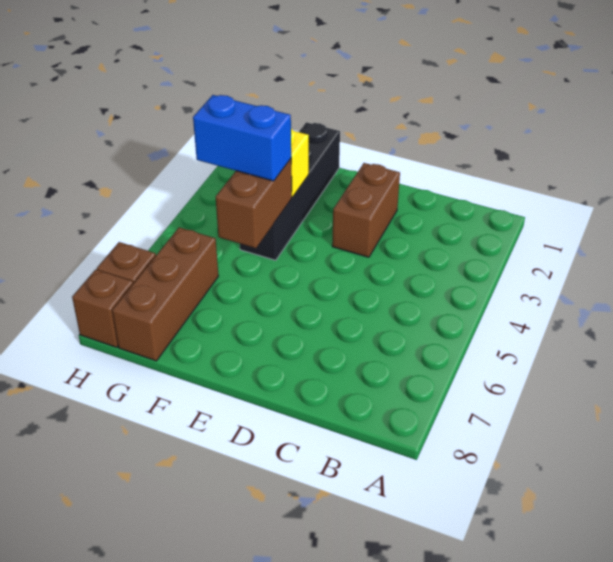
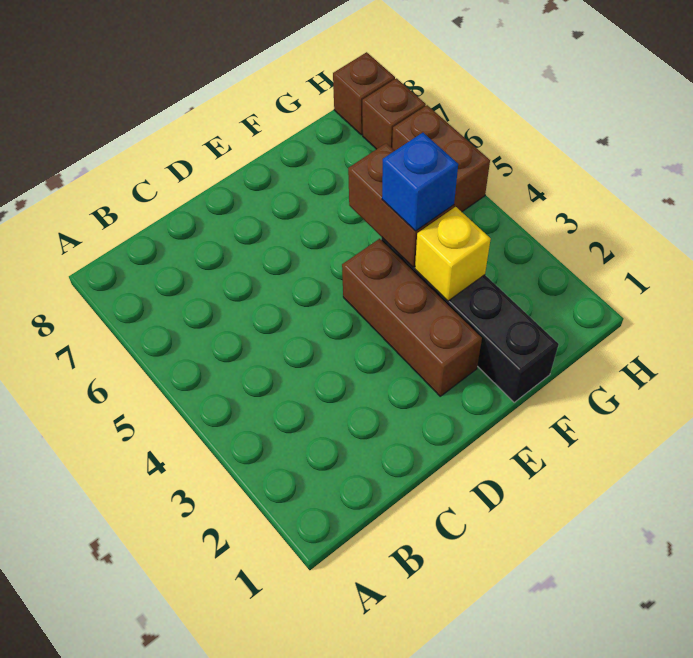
brown 1x2 brick [332,163,400,257] -> brown 1x2 brick moved to [392,105,490,212]
blue 1x2 brick [193,95,291,181] -> blue 1x1 brick [382,133,458,231]
brown 1x3 brick [112,227,218,361] -> brown 1x3 brick moved to [342,239,482,396]

